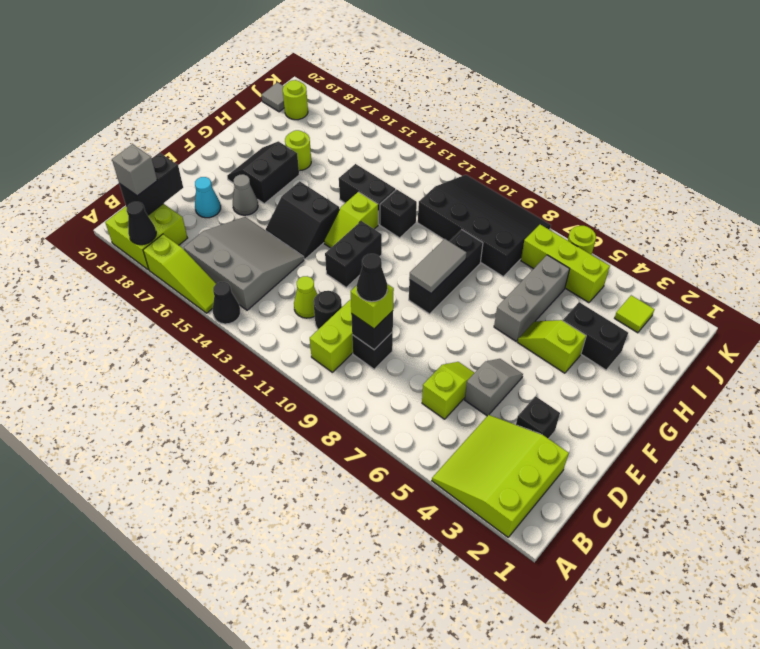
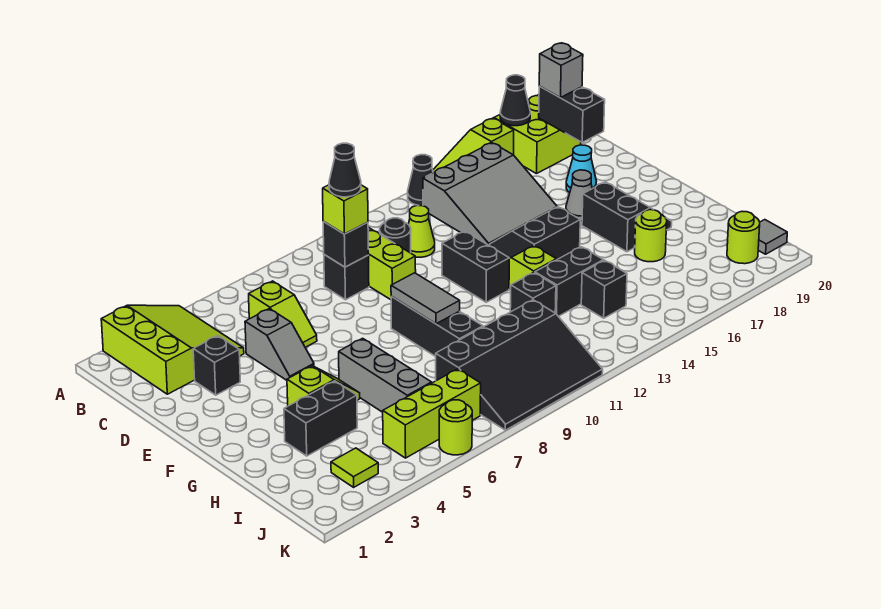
none -> black 1x1 brick [581,260,627,318]

